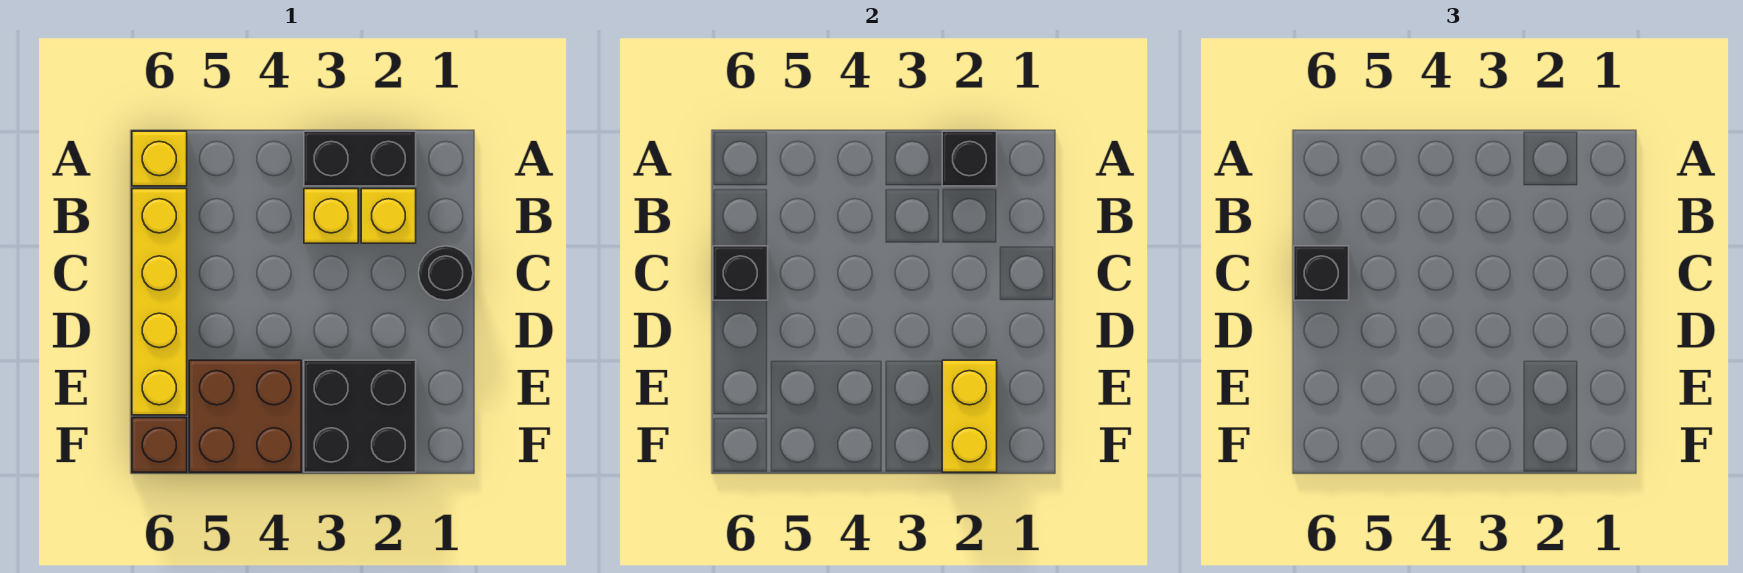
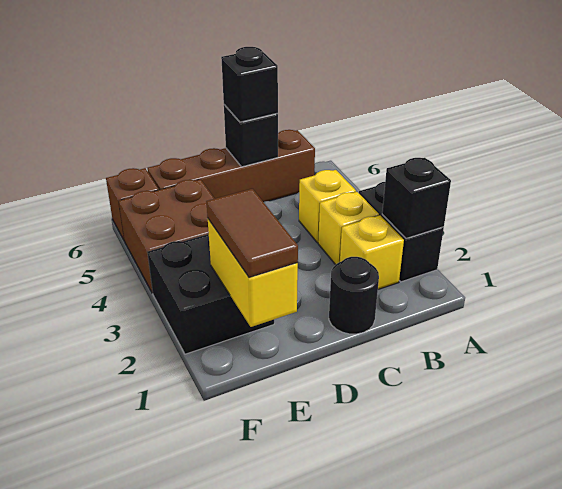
yellow 1x1 brick [132,131,187,186] -> yellow 1x1 brick moved to [299,170,356,243]
yellow 1x4 brick [132,189,187,415] -> brown 1x4 brick [147,130,315,202]
none -> brown 1x2 tile [206,189,298,277]
yellow 1x2 brick [942,360,997,472] -> yellow 1x2 brick turned to [208,219,298,327]

